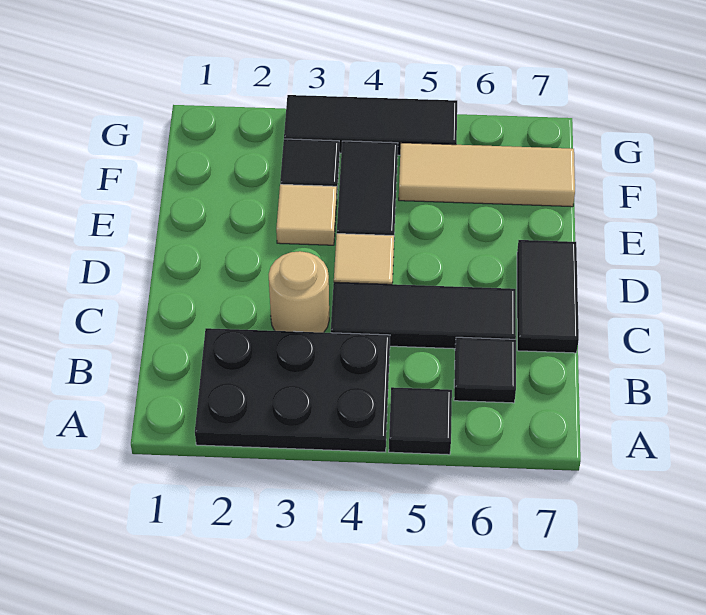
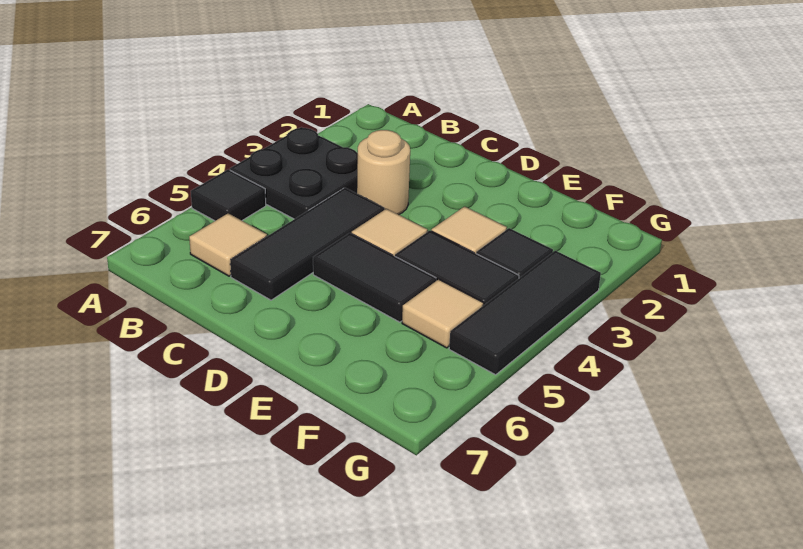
black 2x3 plate [195,328,390,452] -> black 2x2 plate [230,127,358,219]
black 1x1 tile [454,337,516,403] -> tan 1x1 tile [189,213,267,276]
black 1x2 tile [517,240,579,353] -> black 1x2 tile moved to [313,233,436,322]
tan 1x3 tile [399,143,575,207] -> tan 1x1 tile [402,279,483,348]

